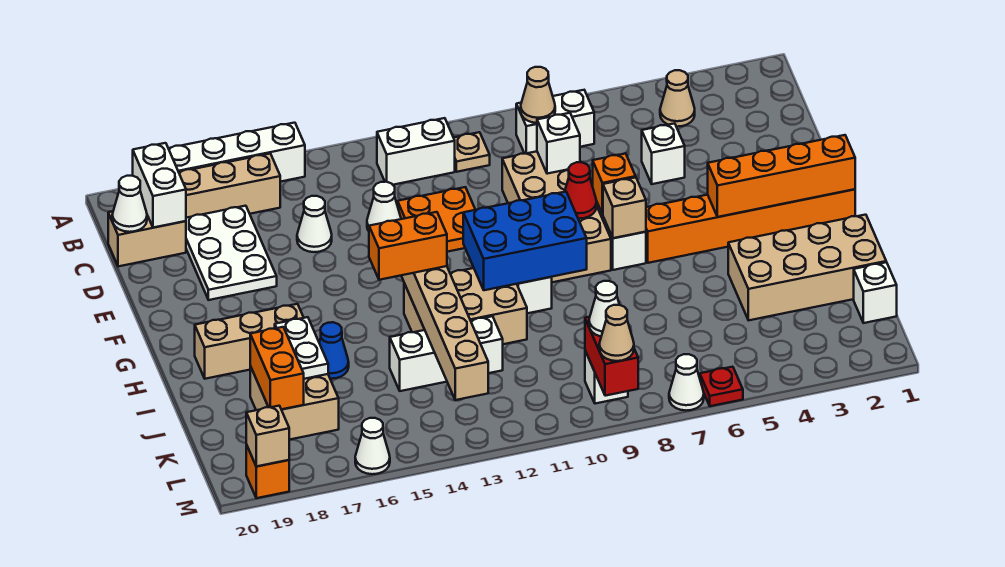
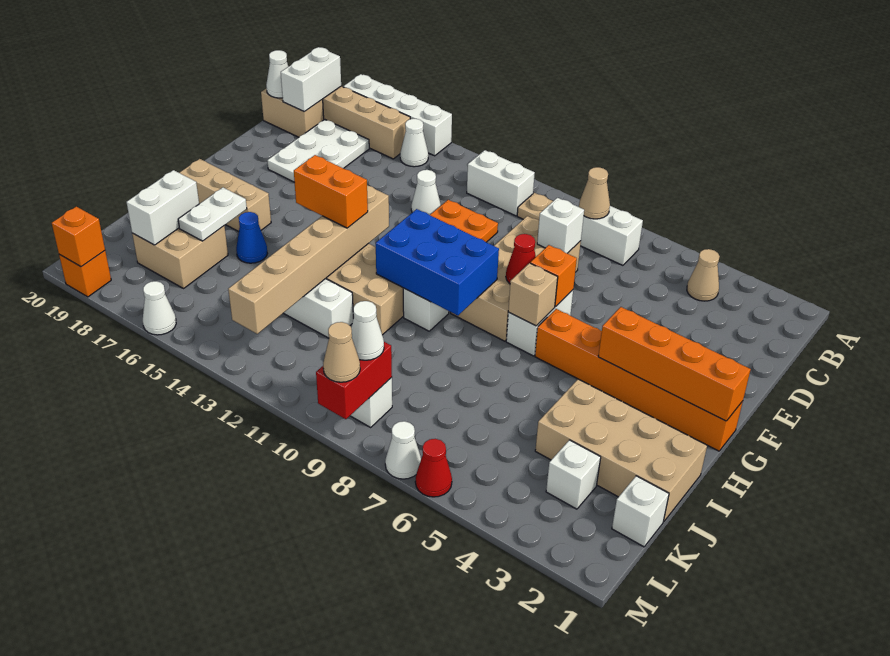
white 1x1 brick [642,123,685,184] -> white 1x1 brick moved to [546,440,601,509]
white 1x1 cone [297,196,332,252] -> white 1x1 cone moved to [400,119,428,167]
orange 1x2 brick [250,327,304,409] -> white 1x2 brick [127,170,199,245]
red 1x1 plate [700,367,743,406] -> red 1x1 cone [415,439,452,497]
tan 1x1 brick [246,406,289,466] -> orange 1x1 brick [52,207,105,267]

